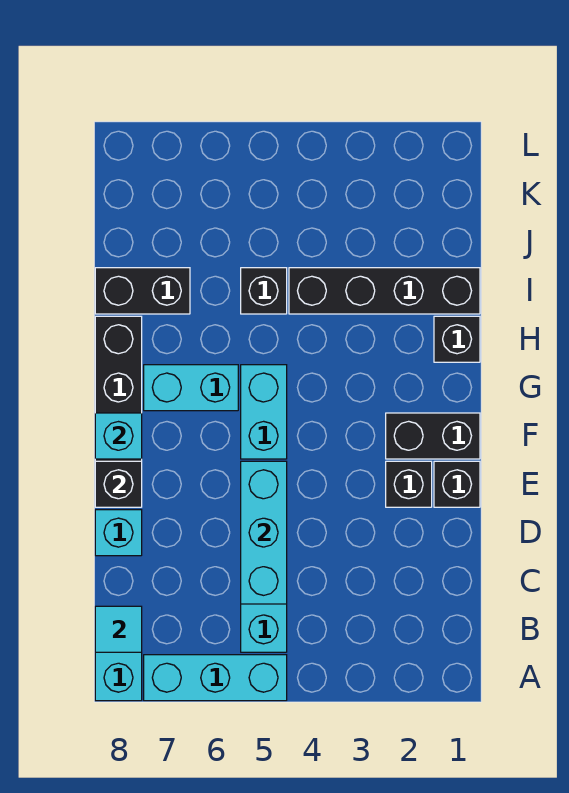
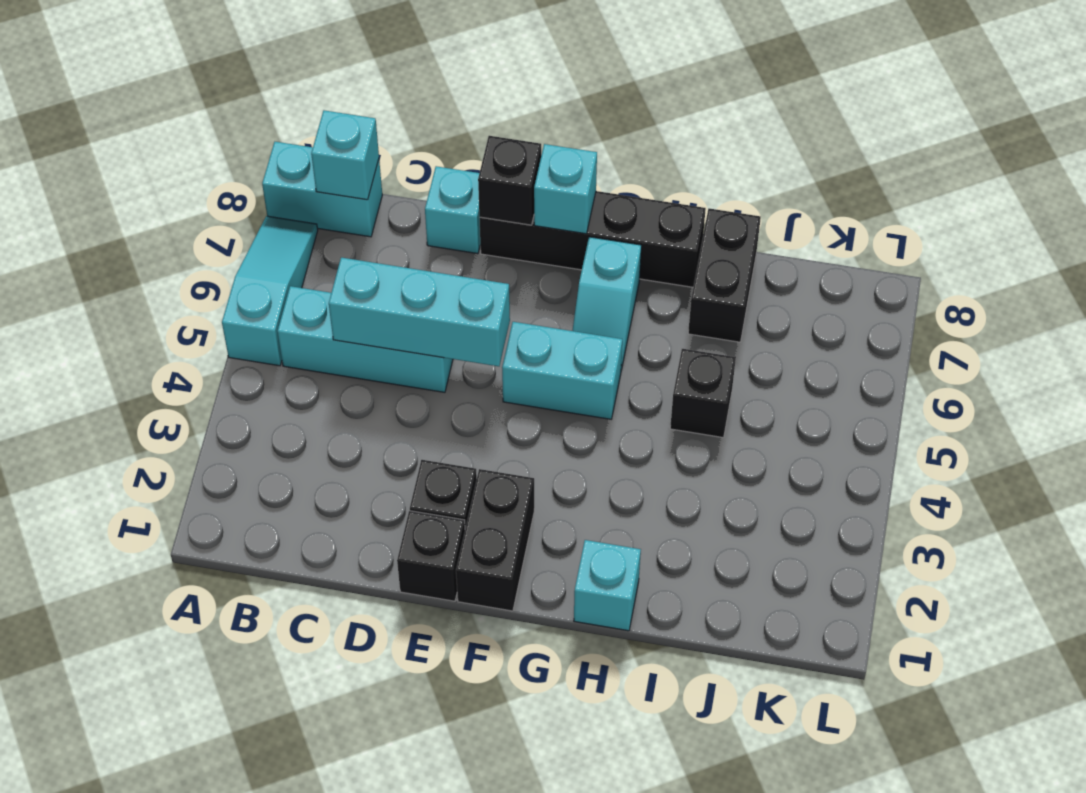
cyan 1x3 brick [144,655,287,701] -> cyan 1x3 slope [222,216,318,366]
cyan 1x1 tile [95,606,142,652] -> cyan 1x1 brick [311,110,379,200]
cyan 1x2 brick [144,365,238,411] -> cyan 1x2 slope [572,237,641,370]
black 1x1 brick [434,316,480,362] -> cyan 1x1 brick [574,540,641,631]
black 1x4 brick [289,268,480,314] -> none

